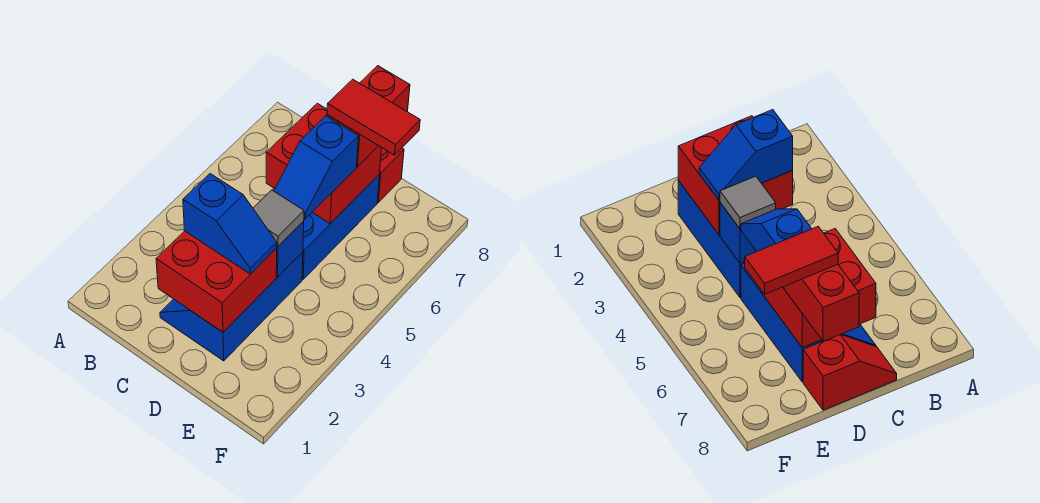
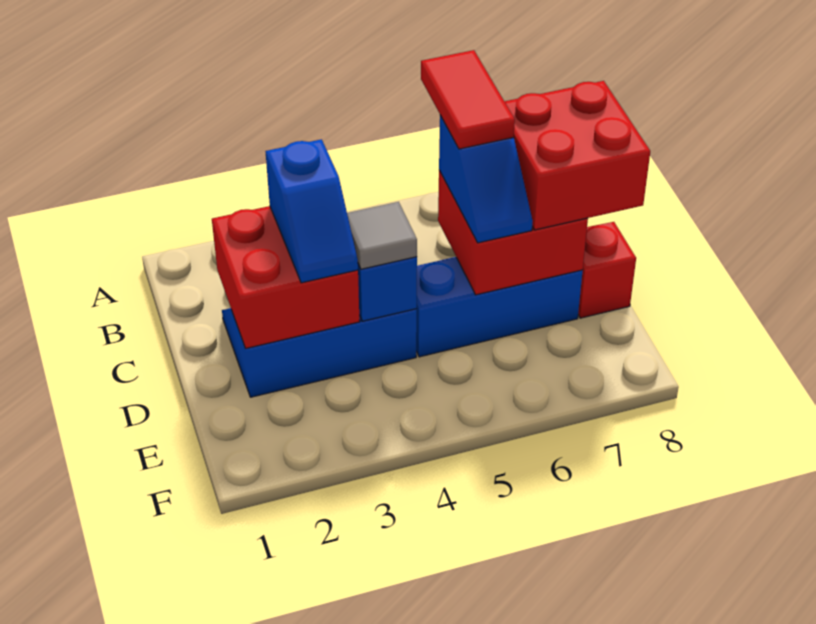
blue 1x2 slope [274,116,358,219] -> blue 1x2 slope turned to [439,116,533,243]
red 1x2 brick [327,66,410,166] -> red 2x2 brick [505,81,650,230]
red 1x2 tile [327,79,420,155] -> red 1x2 tile moved to [421,50,515,149]

